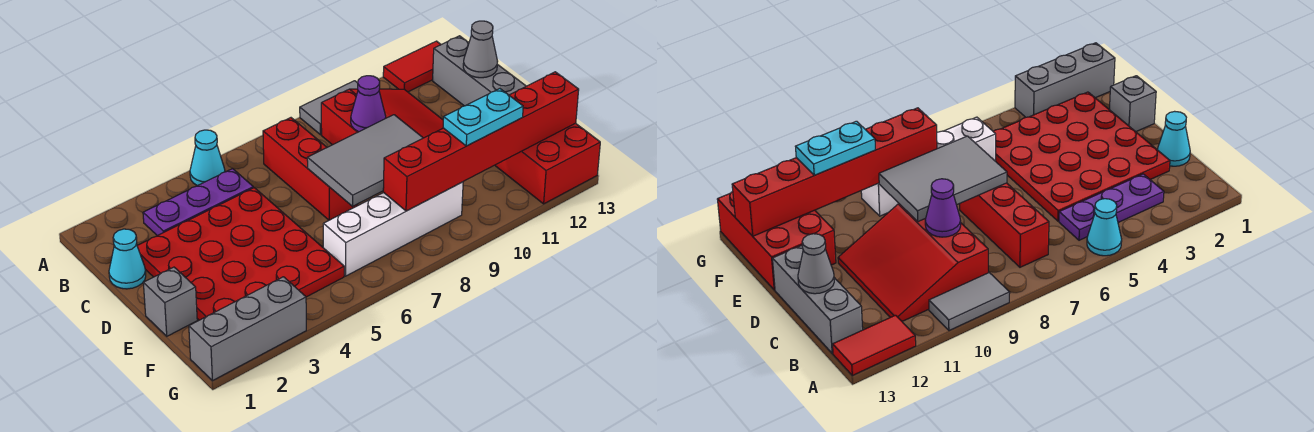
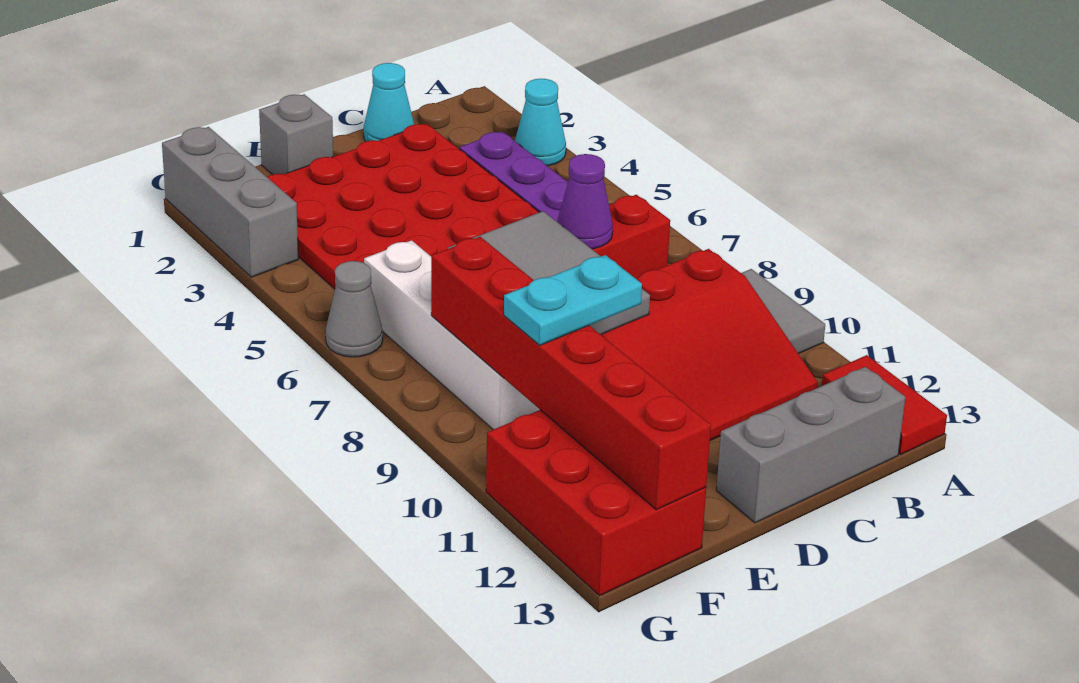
cyan 1x1 cone [190,130,225,186] -> cyan 1x1 cone moved to [515,79,566,166]
purple 1x1 cone [351,76,386,132] -> purple 1x1 cone moved to [557,154,613,249]
grey 1x1 cone [463,21,498,78] -> grey 1x1 cone moved to [326,261,383,357]
red 2x3 brick [495,123,600,204] -> red 2x3 brick turned to [486,410,706,596]
cyan 1x2 plate [443,89,523,146] -> cyan 1x2 plate turned to [504,255,642,345]

